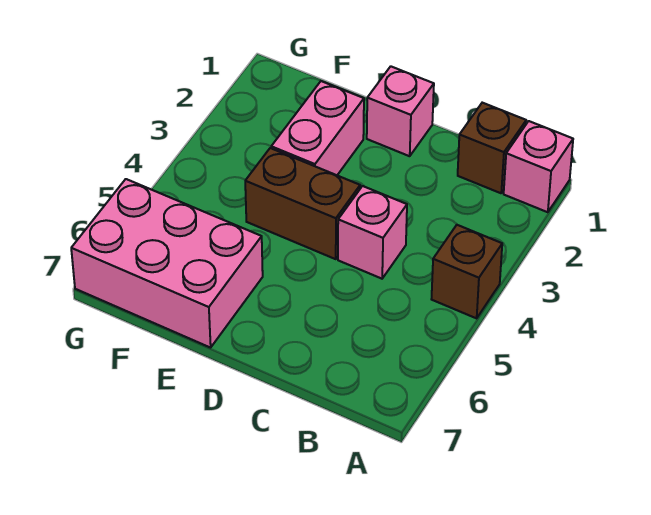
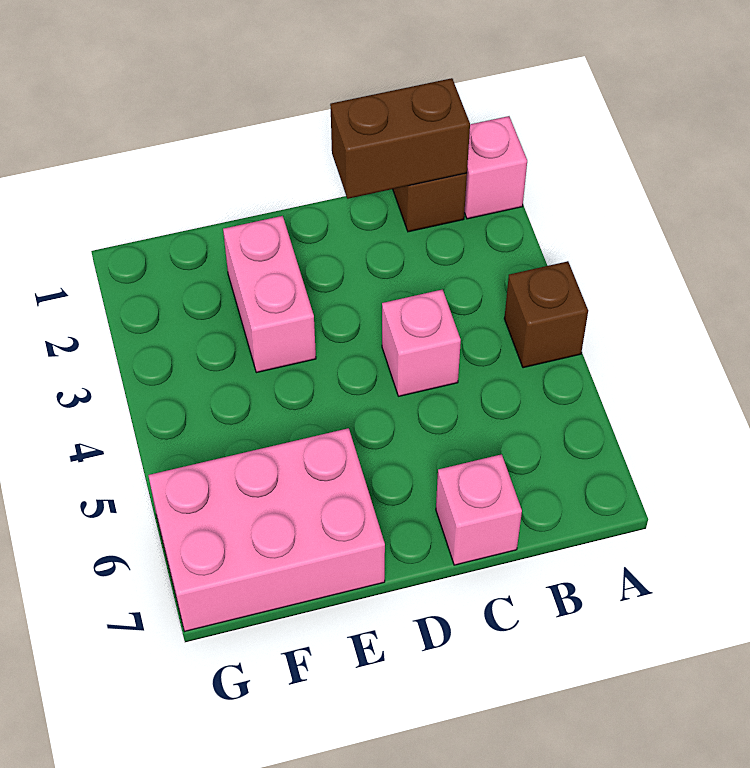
pink 1x1 brick [367,66,434,156] -> pink 1x1 brick moved to [436,454,522,565]
brown 1x2 brick [245,148,360,259] -> brown 1x2 brick moved to [330,78,470,199]

